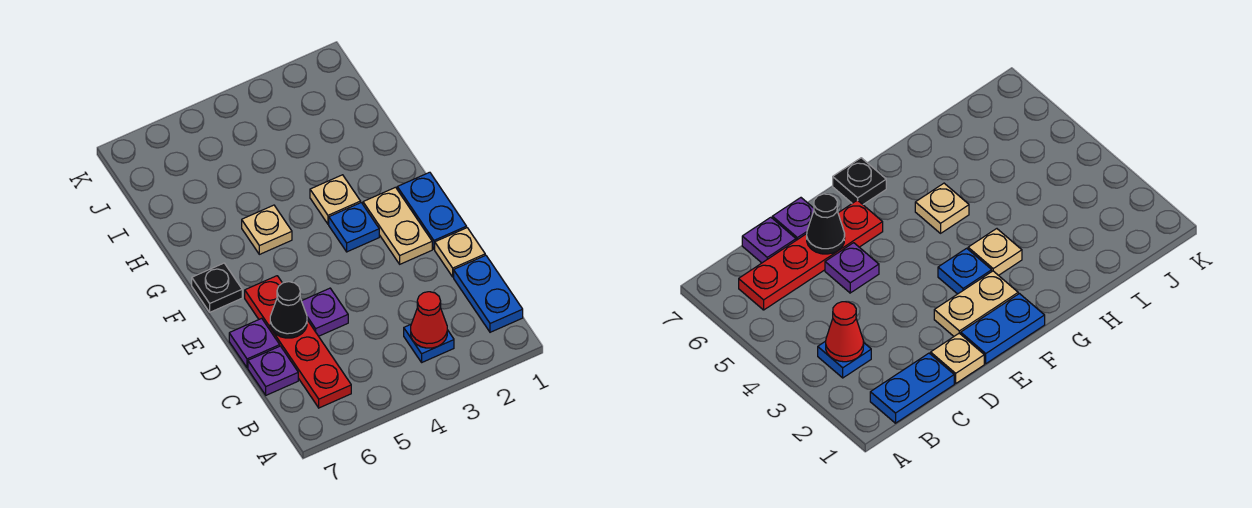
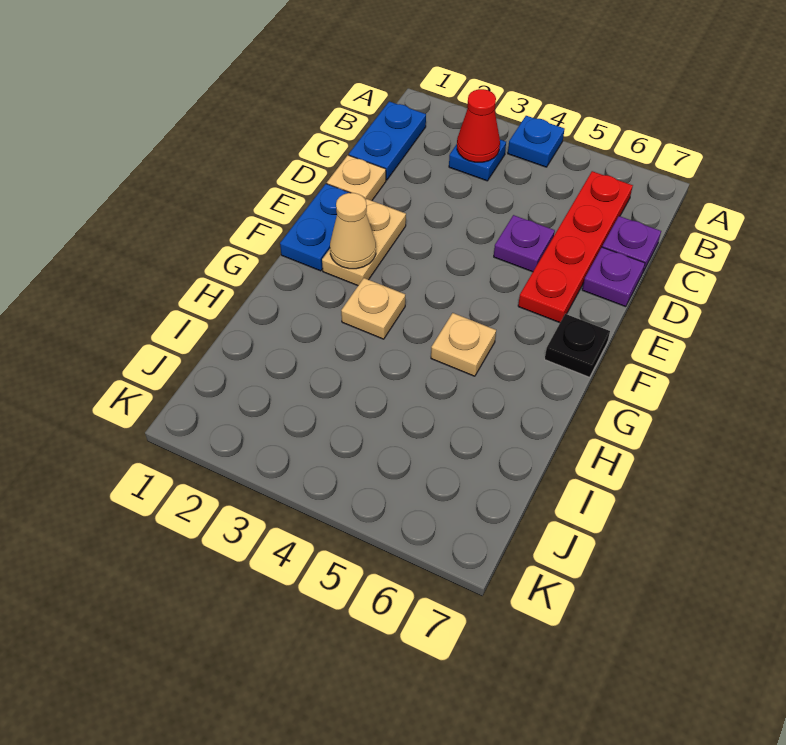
black 1x1 cone [270,282,307,338] -> none
none -> tan 1x1 cone [330,193,376,269]
blue 1x1 plate [329,203,379,252] -> blue 1x1 plate moved to [508,116,565,167]

